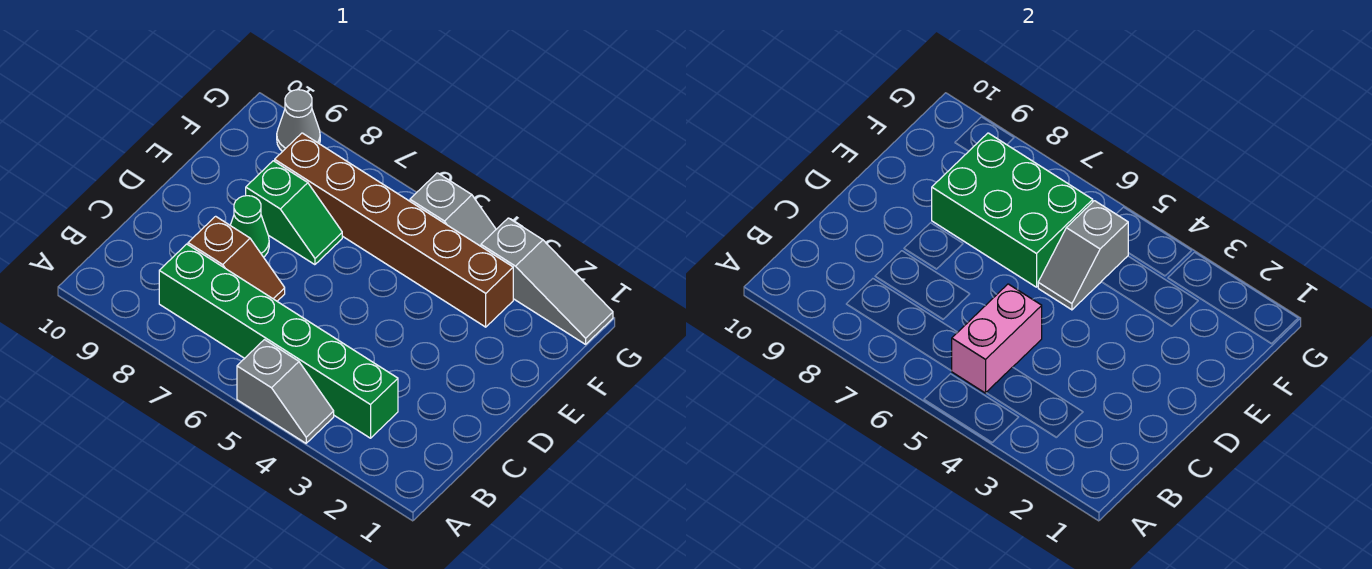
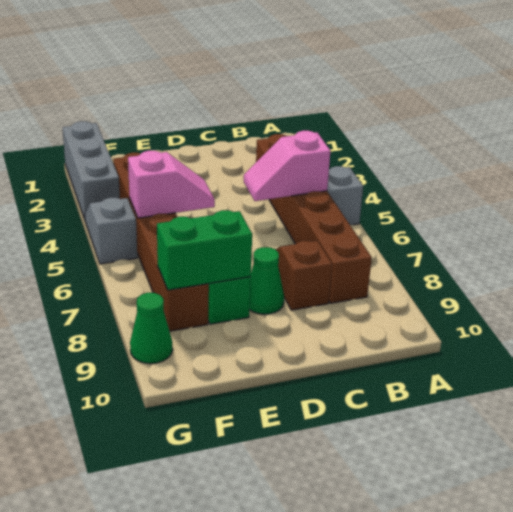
green 1x6 brick [159,244,398,438] -> brown 1x6 brick [256,134,372,303]
pink 1x2 brick [952,284,1042,393] -> pink 1x2 slope [244,131,330,201]
grey 1x2 slope [1038,201,1128,310] -> pink 1x2 slope [128,151,215,218]
green 2x3 brick [932,133,1093,287] -> green 1x2 brick [157,210,252,290]
grey 1x3 slope [481,218,613,344] -> grey 1x3 brick [63,121,120,219]
grey 1x1 cone [277,90,320,152] -> green 1x1 cone [130,293,173,364]

